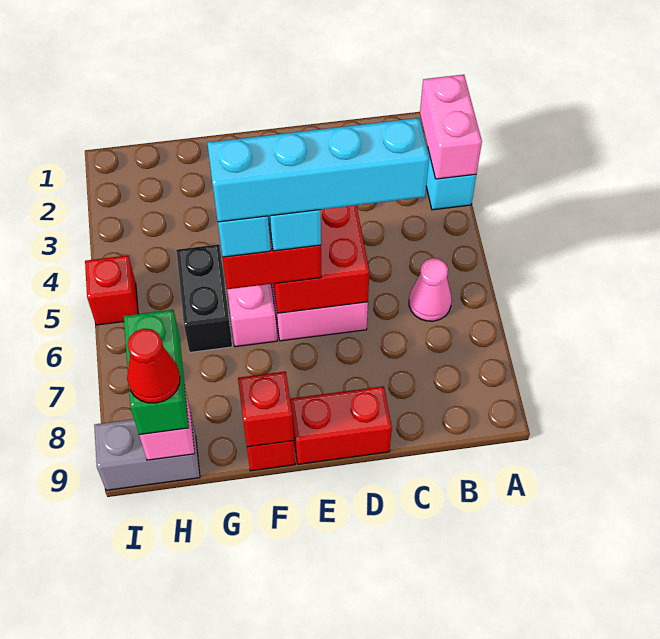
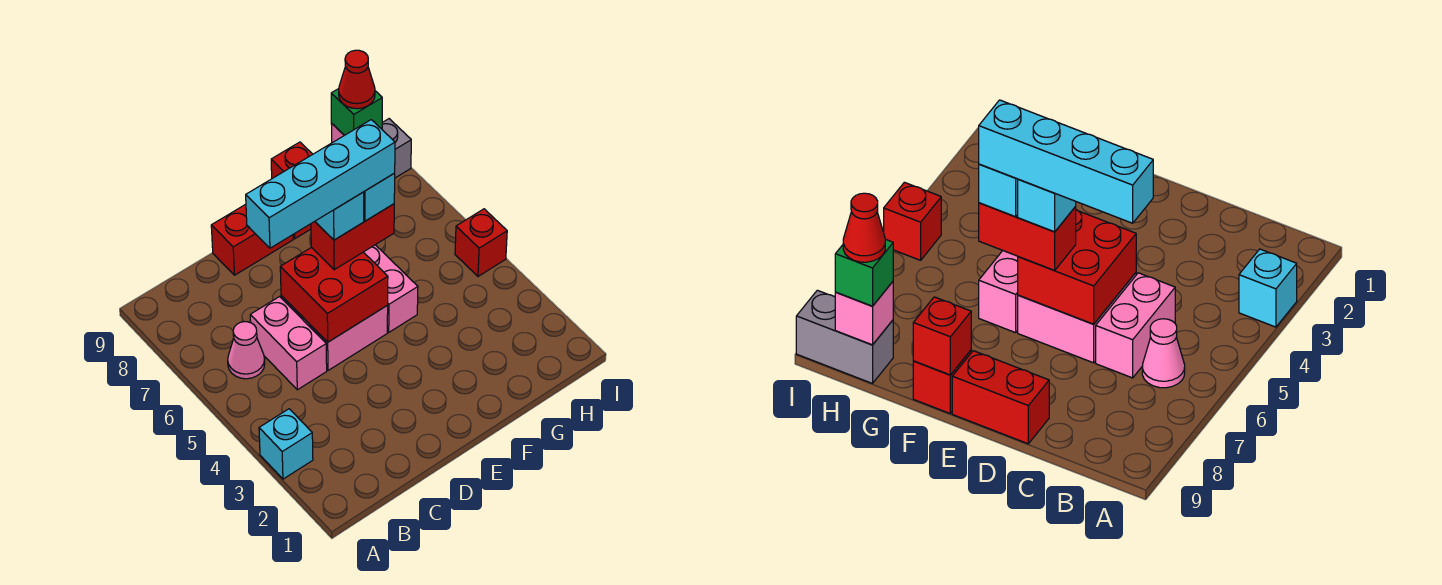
pink 1x2 brick [420,75,482,179] -> pink 1x2 brick moved to [250,297,327,390]
black 1x2 brick [176,244,232,352] -> none
green 1x2 brick [124,310,189,435] -> green 1x1 brick [331,89,382,135]

